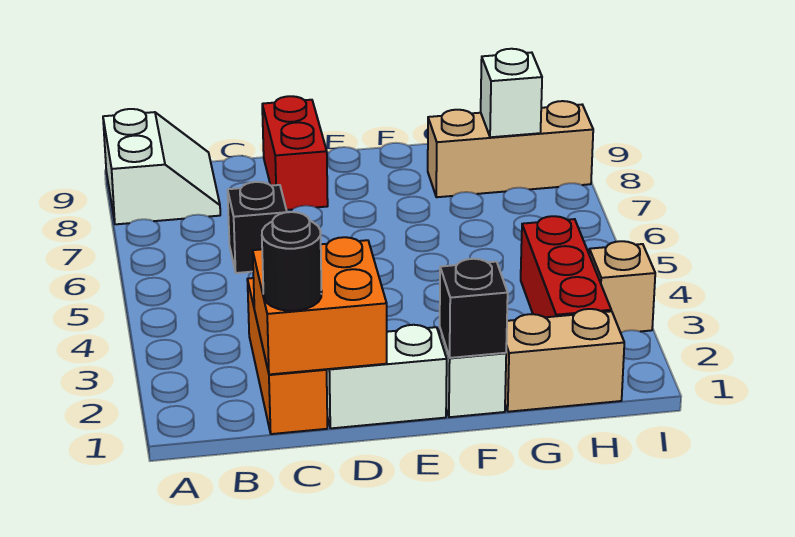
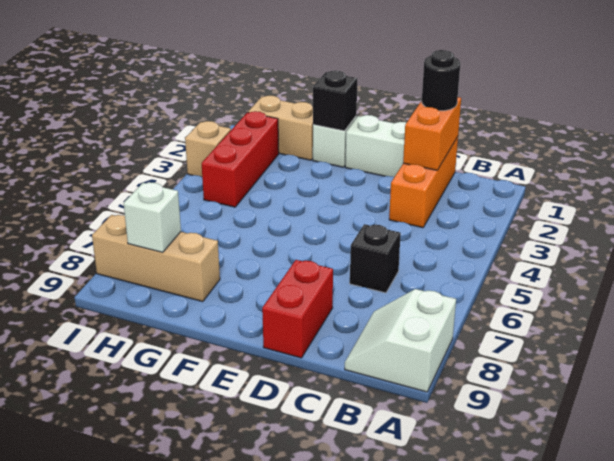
orange 2x2 brick [253,237,387,374] -> orange 1x2 brick [403,97,461,170]

